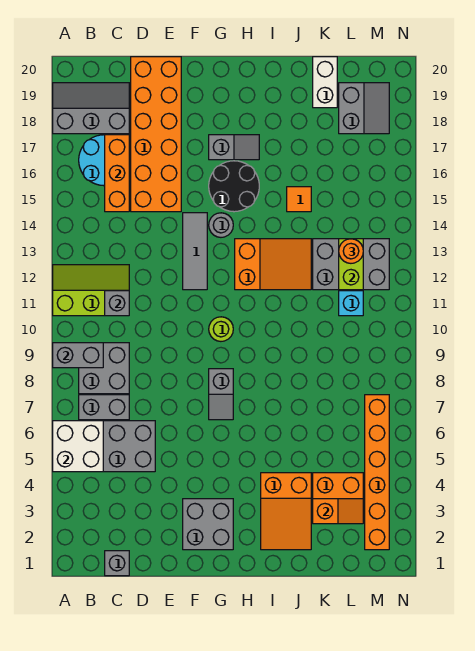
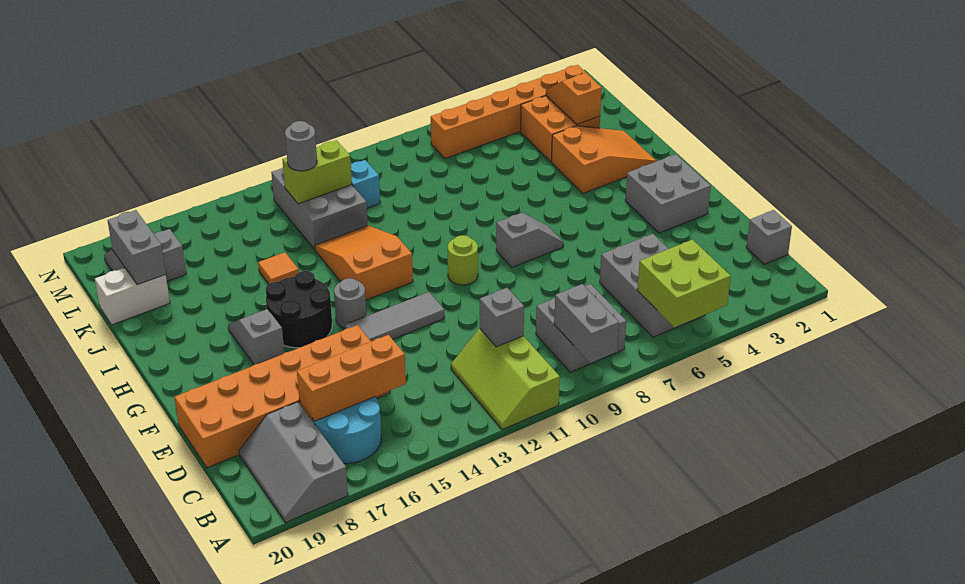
white 2x2 brick [53,421,103,472] -> lime 2x2 brick [637,240,731,327]
grey 1x2 brick [79,395,129,420] -> grey 1x2 brick moved to [108,210,166,285]
orange 1x1 round brick [339,239,363,263] -> grey 1x1 round brick [285,121,317,171]

